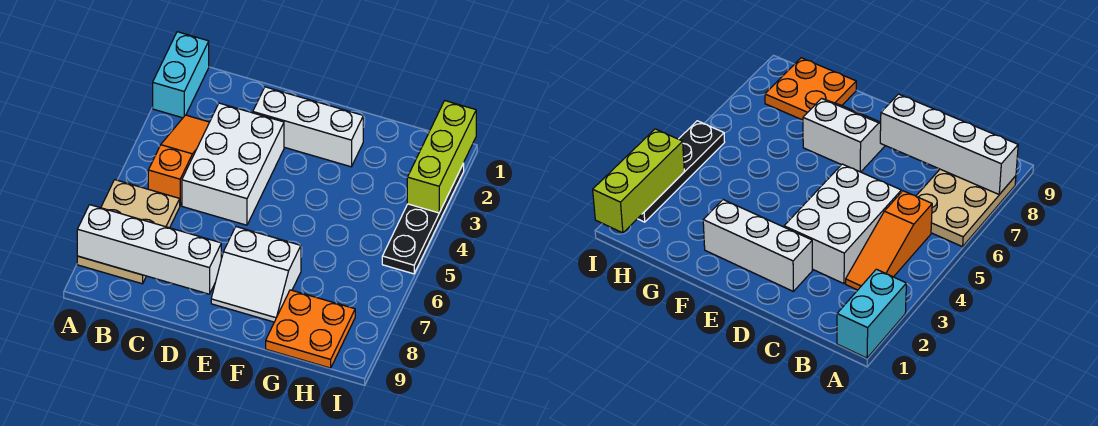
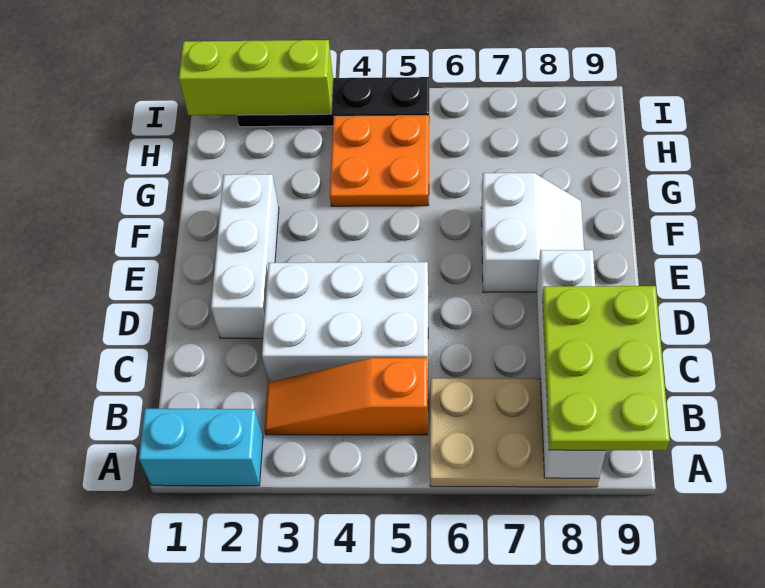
none -> lime 2x3 plate [542,286,670,450]
orange 2x2 plate [266,290,355,368] -> orange 2x2 plate moved to [330,116,429,206]

